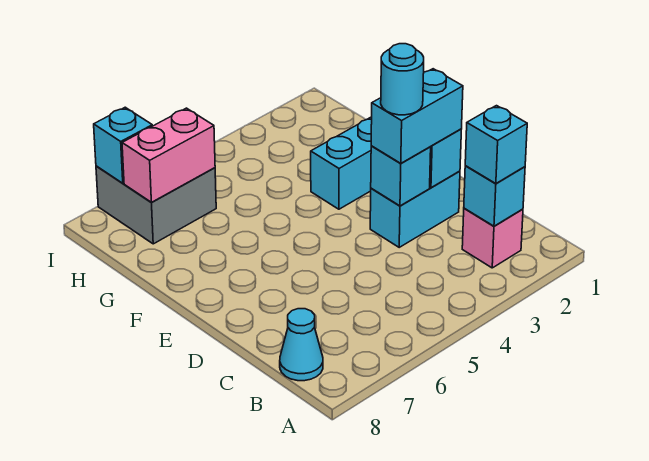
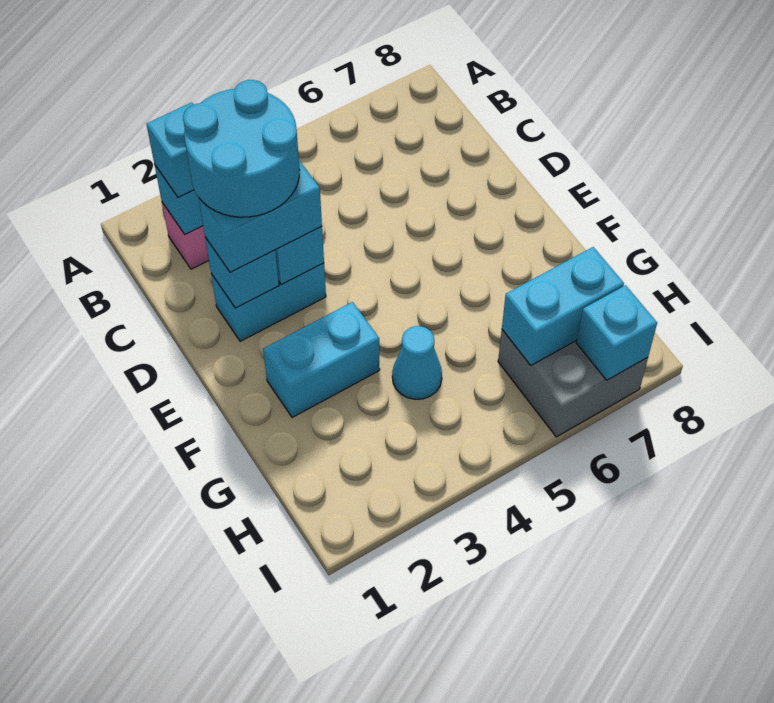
cyan 1x1 cone [280,309,323,381] -> cyan 1x1 cone moved to [392,326,442,399]
cyan 1x1 round brick [381,44,424,115] -> cyan 2x2 round brick [183,80,300,217]
pink 1x2 brick [122,108,215,203] -> cyan 1x2 brick [502,247,624,365]

